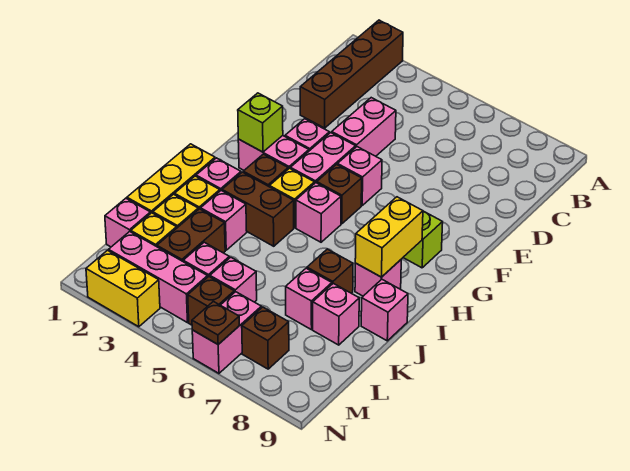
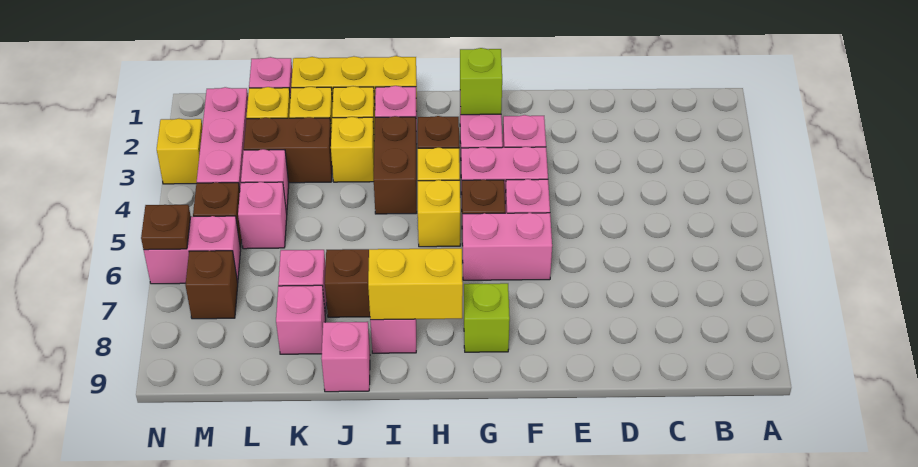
brown 1x4 brick [300,20,403,128] -> none
pink 1x2 brick [332,98,396,156] -> pink 1x2 brick moved to [463,213,552,280]
pink 1x1 brick [296,183,341,242] -> yellow 1x1 brick [418,180,460,247]
pink 1x1 brick [201,191,247,250] -> yellow 1x1 brick [331,117,374,182]
yellow 1x2 brick [86,250,160,327] -> yellow 1x1 brick [157,119,203,184]

